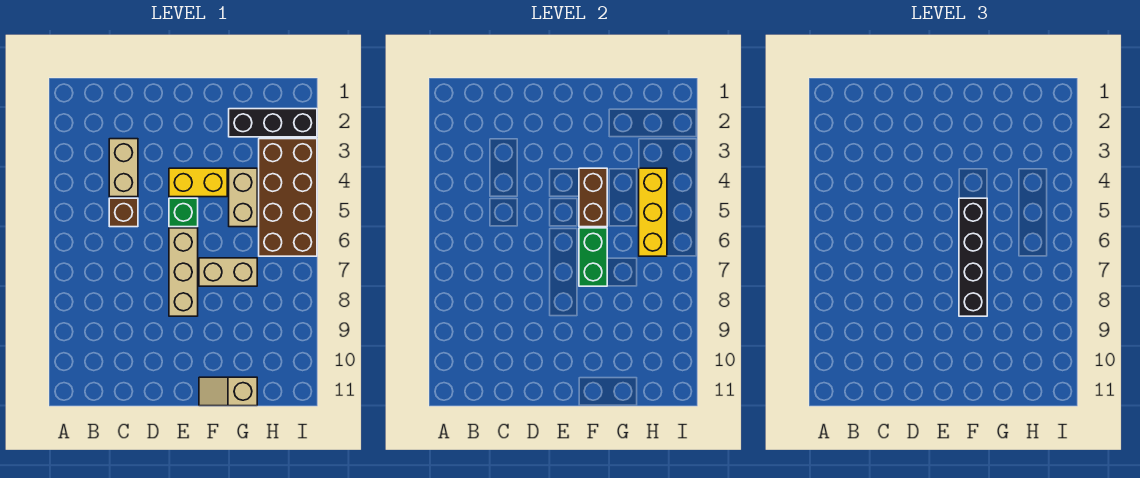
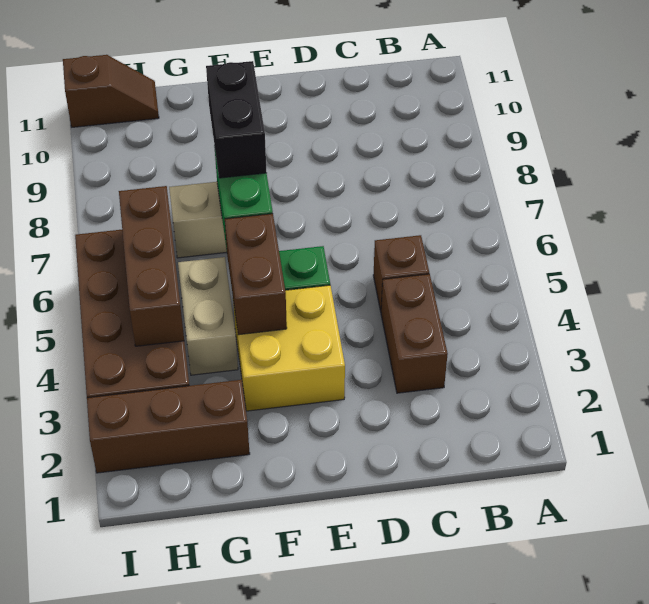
tan 1x2 brick [109,139,138,197] -> brown 1x2 brick [381,274,448,393]
yellow 1x2 brick [169,168,227,197] -> yellow 2x2 brick [233,285,345,411]
tan 1x3 brick [169,228,198,316] -> none
black 1x4 brick [959,198,987,316] -> black 1x2 brick [206,61,267,178]
tan 1x2 slope [199,377,257,406] -> none
black 1x3 brick [229,109,317,137] -> brown 1x3 brick [87,380,250,473]
yellow 1x3 brick [639,168,667,256] -> brown 1x3 brick [119,186,184,346]
none -> brown 1x2 slope [63,55,159,127]

